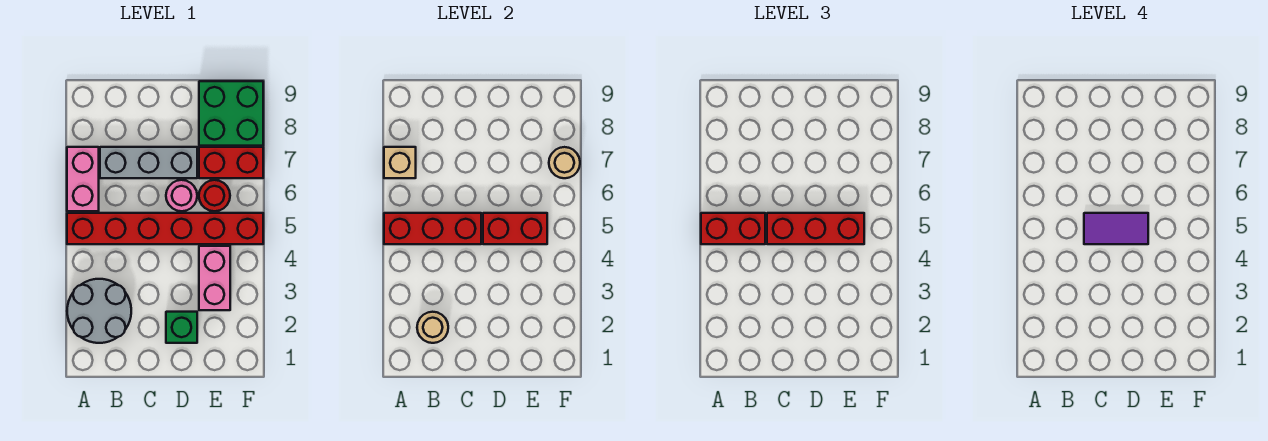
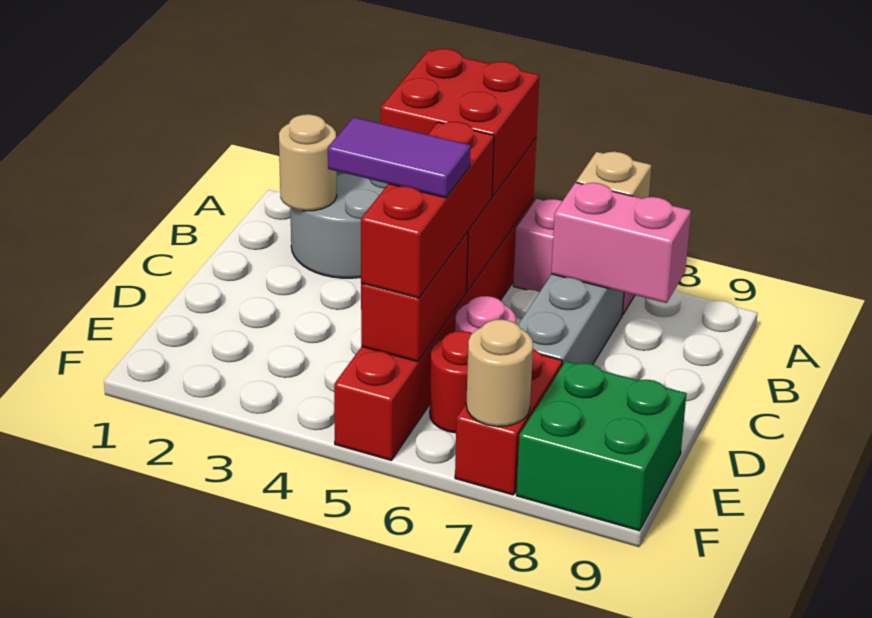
red 1x2 brick [701,213,765,244] -> red 2x2 brick [381,49,539,197]
purple 1x2 tile [1084,213,1148,244] -> purple 1x2 tile turned to [328,117,471,198]
green 1x1 brick [166,312,197,343] -> none
pink 1x2 brick [199,246,230,310] -> pink 1x2 brick moved to [551,183,691,303]

